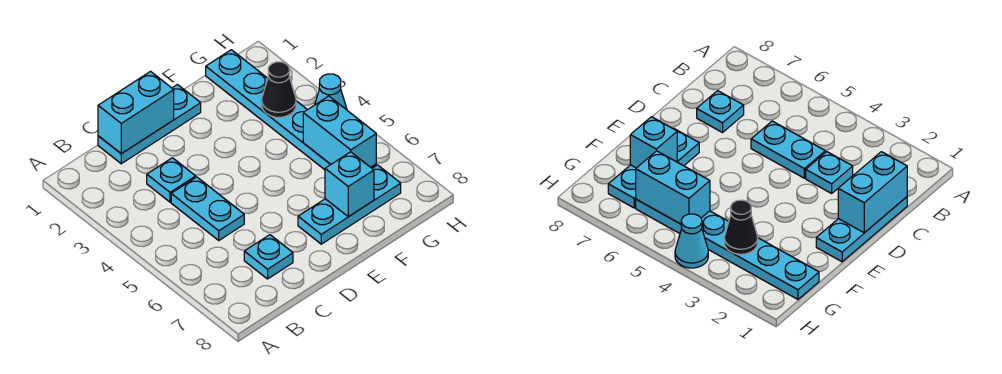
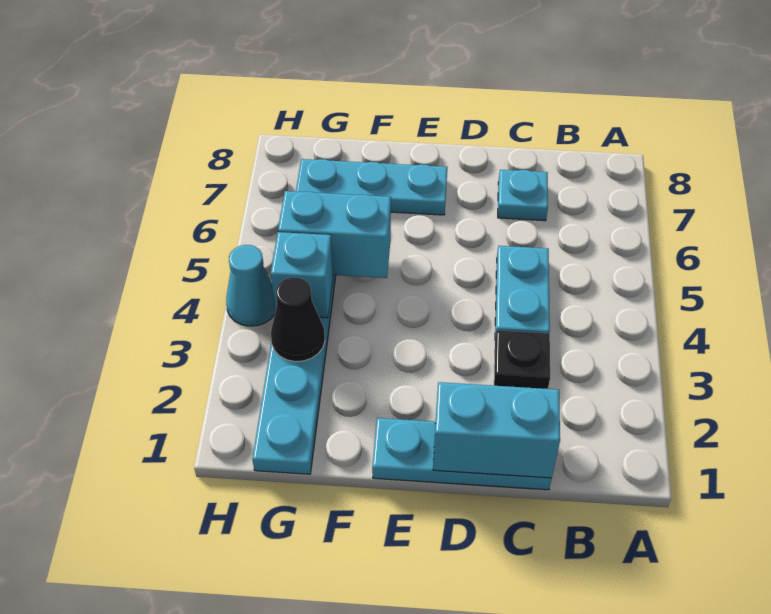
cyan 1x1 plate [147,158,196,202] -> black 1x1 plate [494,330,550,389]
cyan 1x1 brick [325,152,374,217] -> cyan 1x1 brick moved to [271,232,333,318]
cyan 1x2 brick [303,96,376,167] -> cyan 1x2 brick turned to [278,191,391,278]

